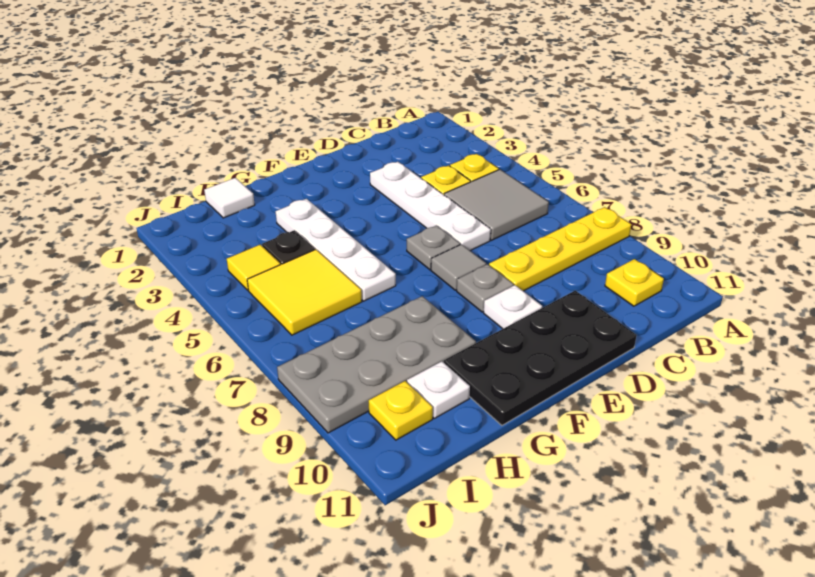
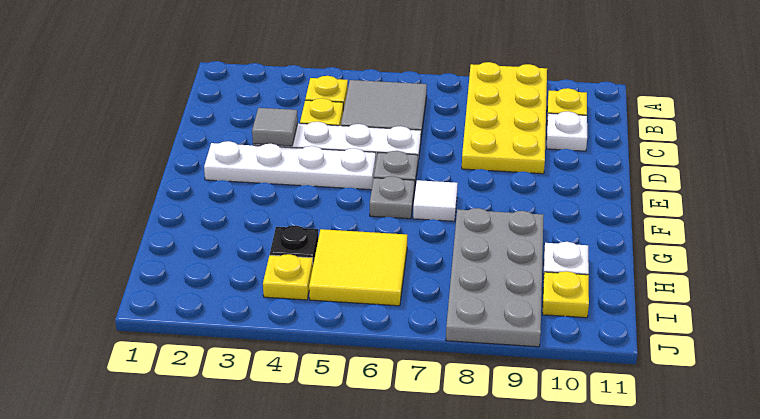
yellow 1x4 plate [489,207,631,291] -> yellow 2x4 plate [462,62,547,174]
black 2x4 plate [444,291,637,425] -> none
grey 1x1 tile [431,244,486,290] -> grey 1x1 tile moved to [252,108,298,146]
grey 1x1 plate [457,264,514,312] -> grey 1x1 plate moved to [370,176,414,219]
white 1x1 plate [484,285,542,329] -> white 1x1 plate moved to [546,111,587,151]
white 1x4 plate [276,199,396,301] -> white 1x4 plate moved to [204,141,376,190]
white 1x1 tile [204,178,255,218] -> white 1x1 tile moved to [413,180,458,221]
yellow 1x1 tile [227,245,280,290] -> yellow 1x1 plate [263,254,313,300]

